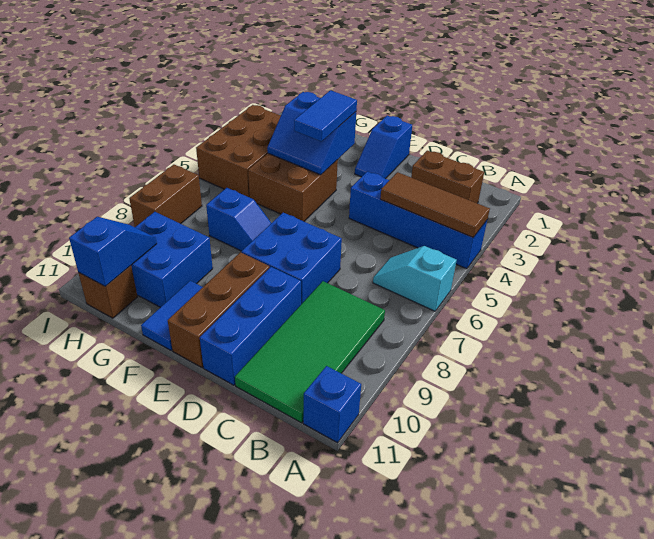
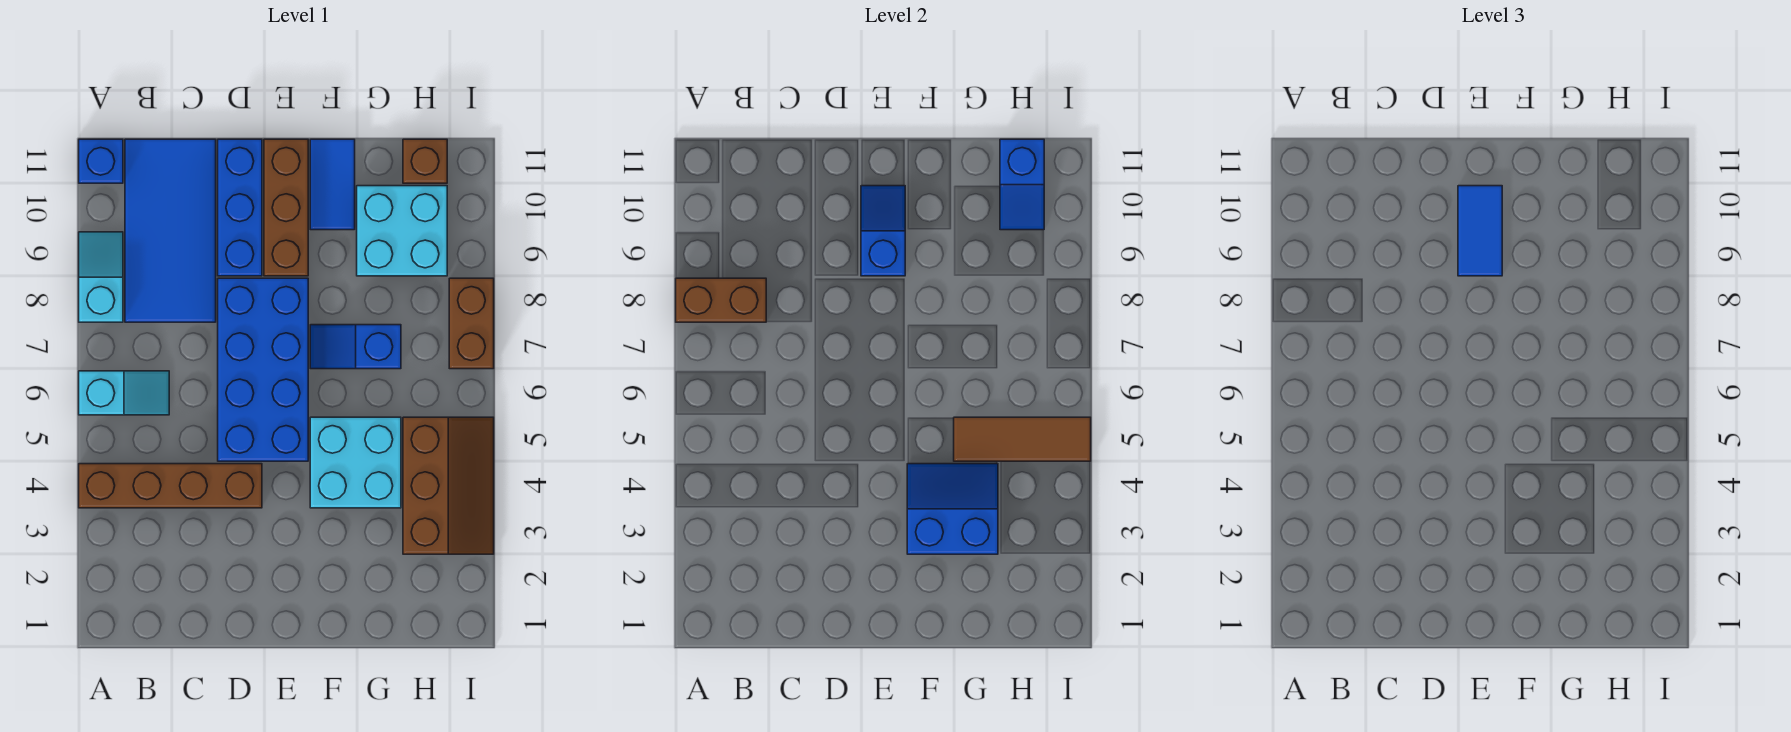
blue 1x4 brick [349,172,487,269] -> brown 1x4 brick [79,464,262,508]
brown 1x3 tile [380,172,490,237] -> brown 1x3 tile moved to [954,417,1091,461]
none -> cyan 1x2 slope [79,232,123,322]
brown 1x2 brick [411,151,484,203] -> brown 1x2 brick moved to [676,278,766,322]
green 2x4 tile [235,281,385,423] -> blue 2x4 tile [125,139,216,322]
blue 2x2 brick [242,213,342,304] -> blue 2x4 brick [218,278,308,461]
blue 1x2 slope [355,116,412,179] -> blue 1x2 slope moved to [861,186,905,276]
blue 1x2 tile [294,90,357,141] -> blue 1x2 tile moved to [1458,186,1502,276]
brown 2x2 brick [248,154,338,221] -> cyan 2x2 brick [310,417,401,508]
blue 2x2 brick [131,212,213,307] -> cyan 2x2 brick [357,186,447,276]
brown 2x3 brick [196,105,281,197] -> brown 2x3 slope [403,417,494,554]

